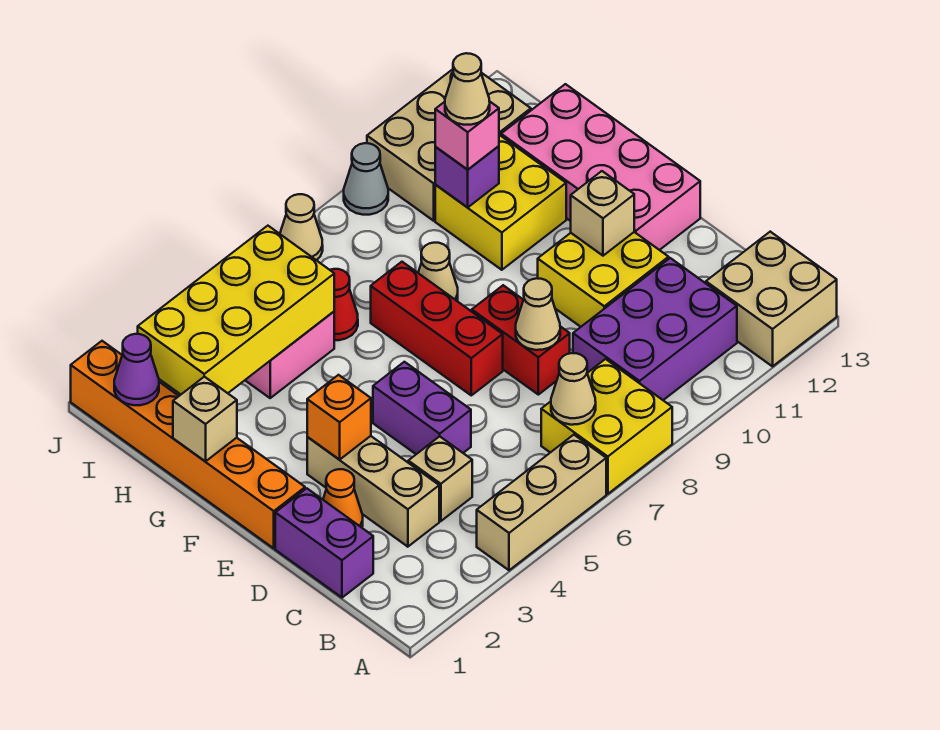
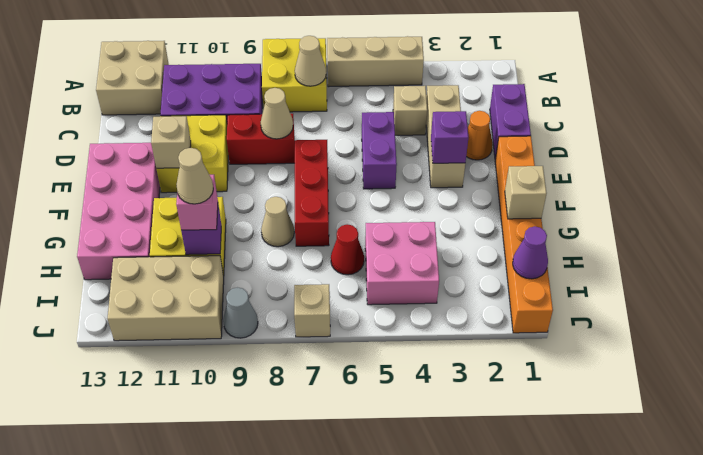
red 1x2 brick [472,285,570,395] -> red 1x2 brick turned to [227,114,295,164]
orange 1x1 brick [307,375,371,460] -> purple 1x1 brick [431,111,468,163]
yellow 2x4 brick [138,226,334,394] -> none
tan 1x1 cone [280,194,323,260] -> tan 1x1 brick [294,284,330,337]

